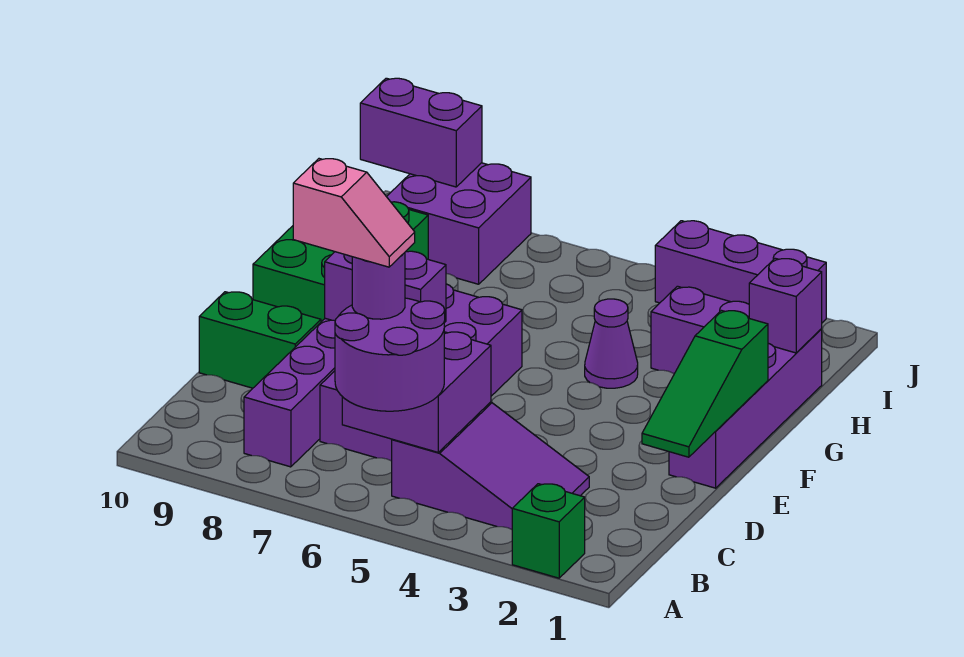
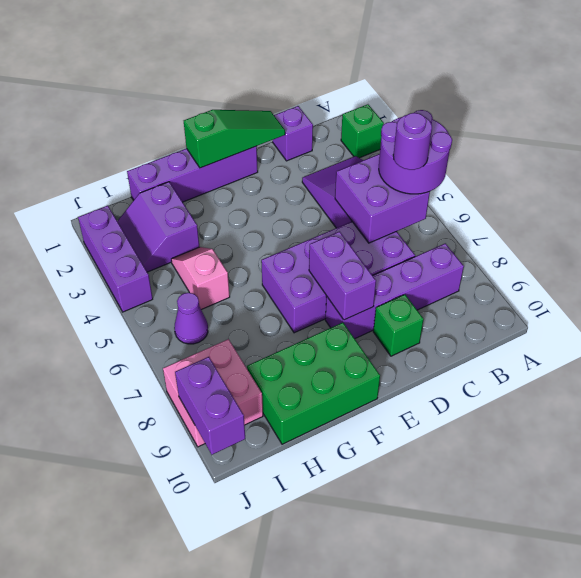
pink 1x2 slope [293,159,415,267] -> pink 1x2 slope moved to [171,247,230,310]
green 1x2 brick [199,292,321,388] -> green 1x1 brick [373,295,423,356]
purple 1x1 cone [585,299,638,388] -> purple 1x1 cone moved to [174,293,208,344]
purple 1x1 brick [749,258,822,353] -> purple 1x1 brick moved to [273,106,313,161]
purple 2x2 brick [387,163,531,284] -> pink 2x2 brick [163,339,263,447]

